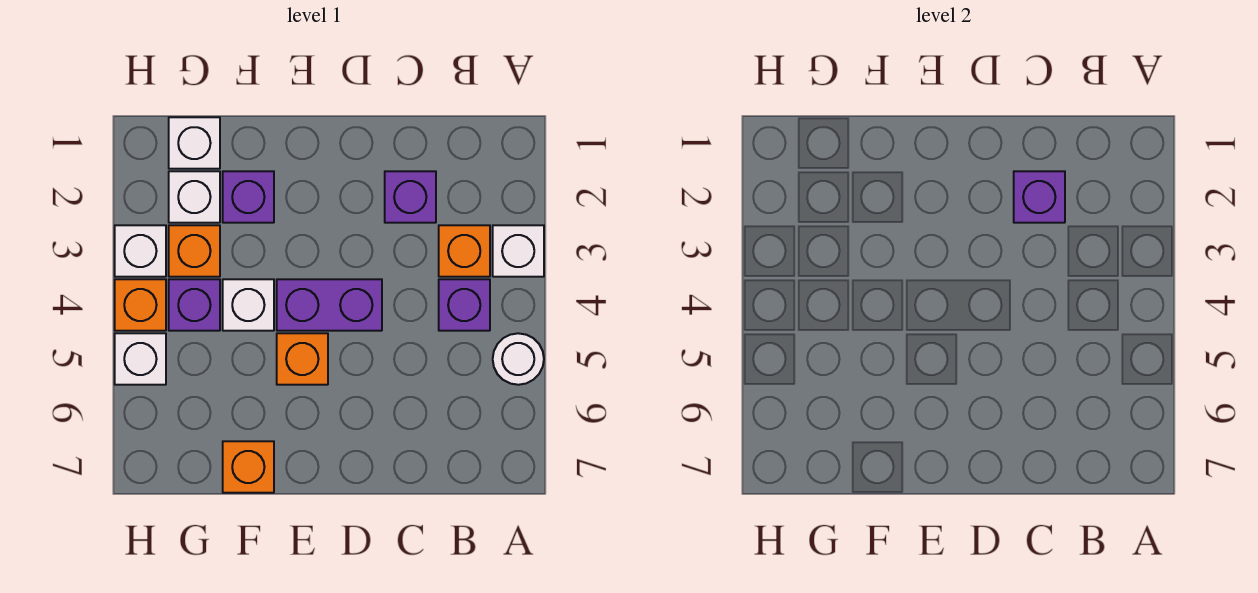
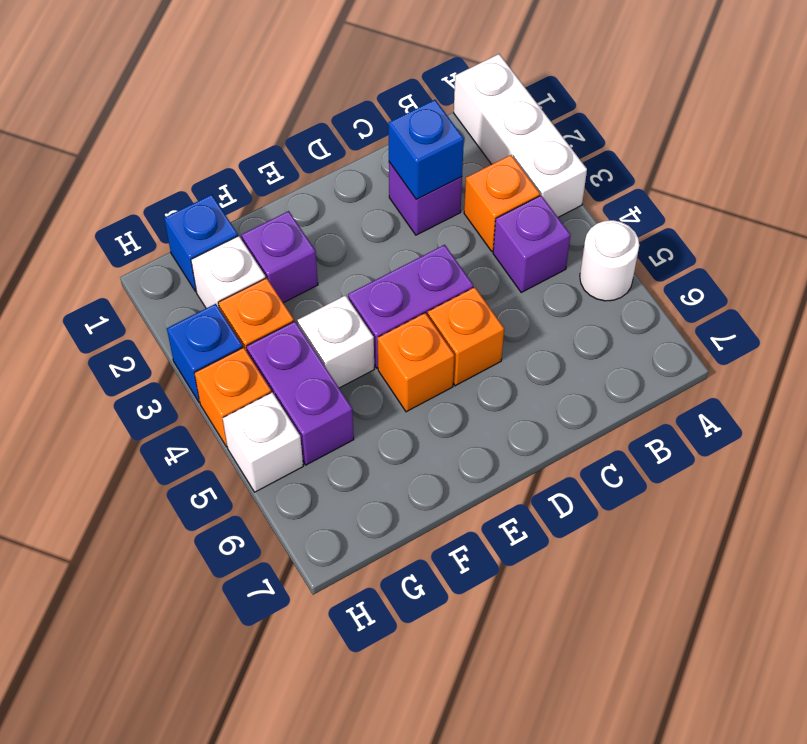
white 1x1 brick [493,225,544,277] -> white 1x3 brick [454,54,587,217]
purple 1x1 brick [1014,171,1065,223] -> blue 1x1 brick [388,100,464,199]
orange 1x1 brick [223,441,274,493] -> orange 1x1 brick moved to [428,287,504,386]
white 1x1 brick [169,117,220,169] -> blue 1x1 brick [164,195,238,292]
purple 1x1 brick [169,279,220,331] -> purple 1x2 brick [246,321,354,465]
white 1x1 brick [115,225,166,277] -> blue 1x1 brick [167,304,243,402]

